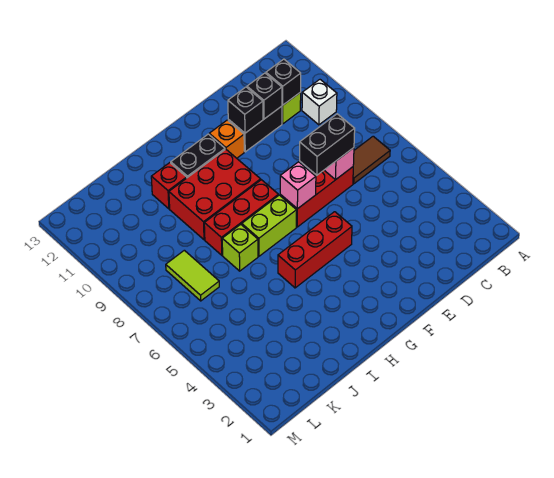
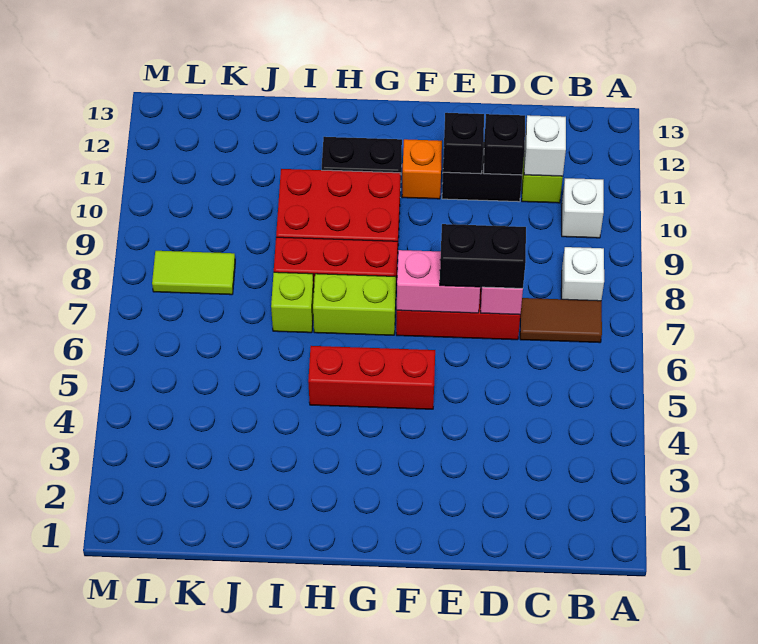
none -> white 1x1 brick [561,247,604,301]
black 1x1 brick [266,59,301,105] -> white 1x1 brick [524,115,566,176]
pink 1x1 brick [280,162,316,209] -> pink 1x2 brick [397,250,480,313]
red 1x1 brick [151,163,187,209] -> none
lime 1x2 tile [166,250,219,301] -> lime 1x2 tile turned to [152,251,235,295]

